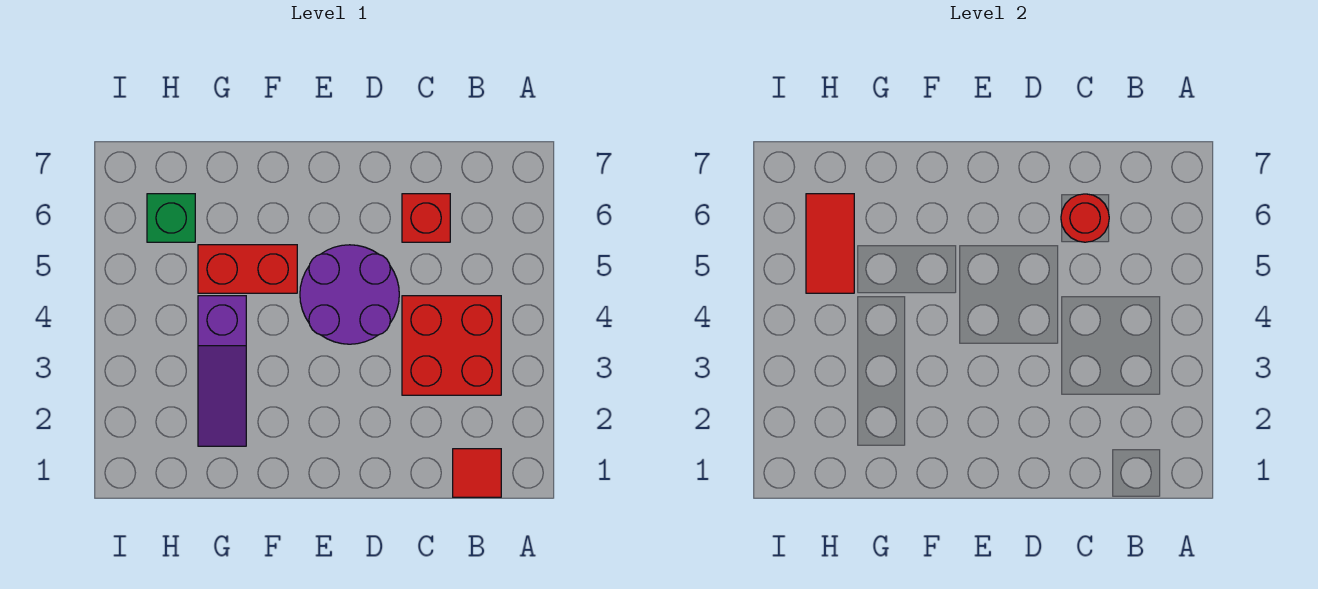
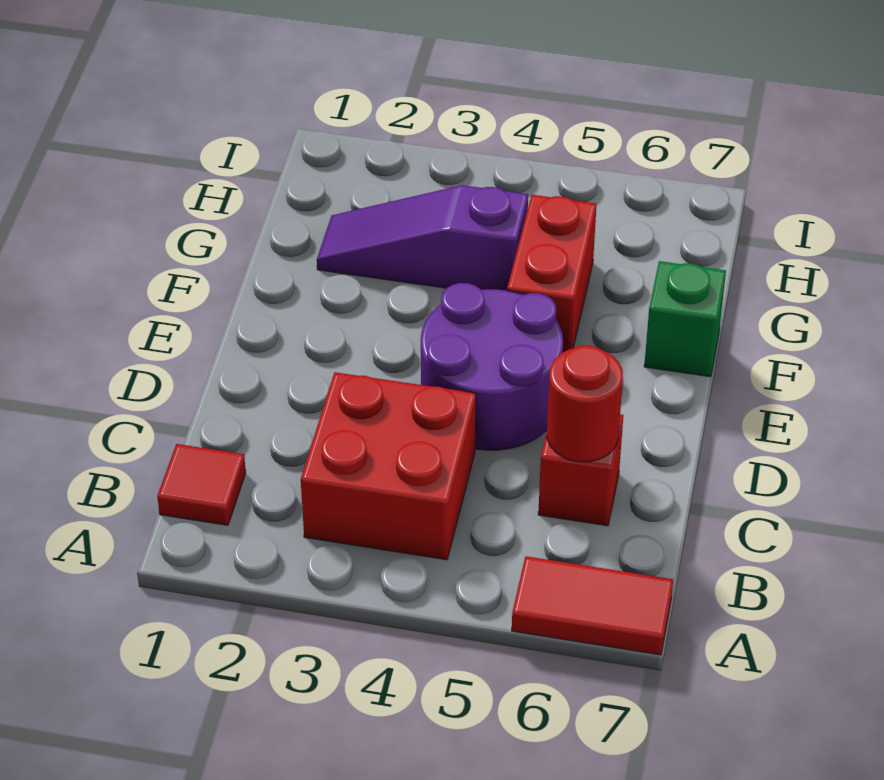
red 1x2 tile [806,194,854,293] -> red 1x2 tile moved to [512,556,673,655]
green 1x1 brick [147,194,195,242] -> green 1x1 brick moved to [644,261,726,377]

